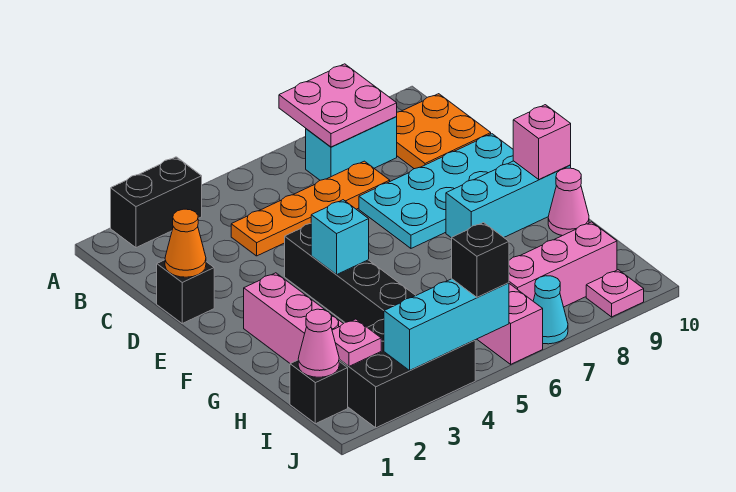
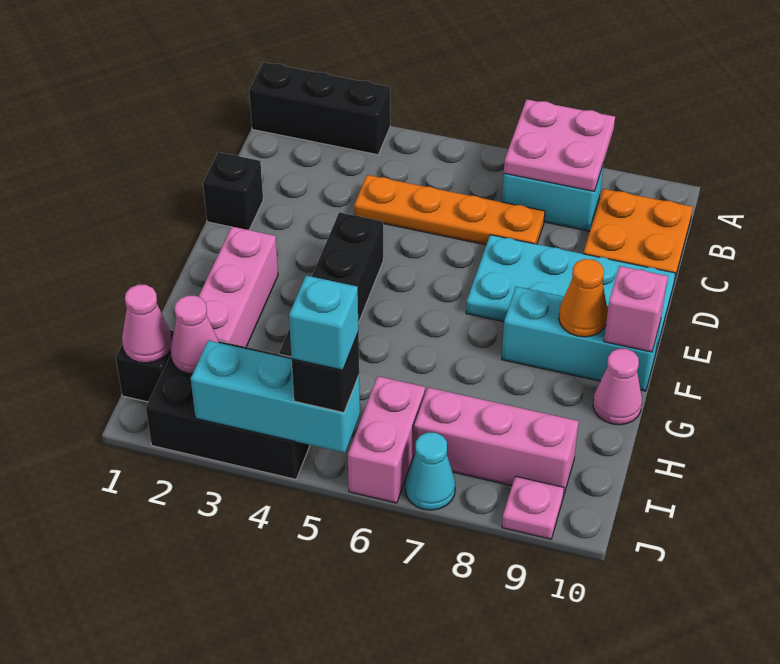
black 1x2 brick [111,157,202,248] -> black 1x3 brick [249,62,390,155]
orange 1x1 cone [165,209,206,277] -> orange 1x1 cone moved to [559,259,608,337]
cyan 1x1 brick [311,200,369,274] -> cyan 1x1 brick moved to [289,276,358,370]
pink 1x1 plate [332,319,381,366] -> pink 1x1 cone [170,296,219,374]

